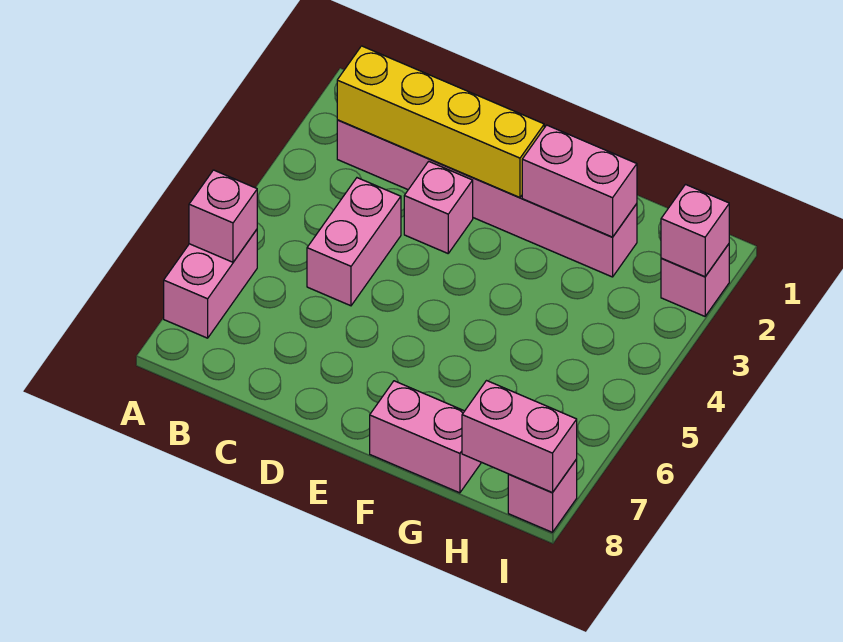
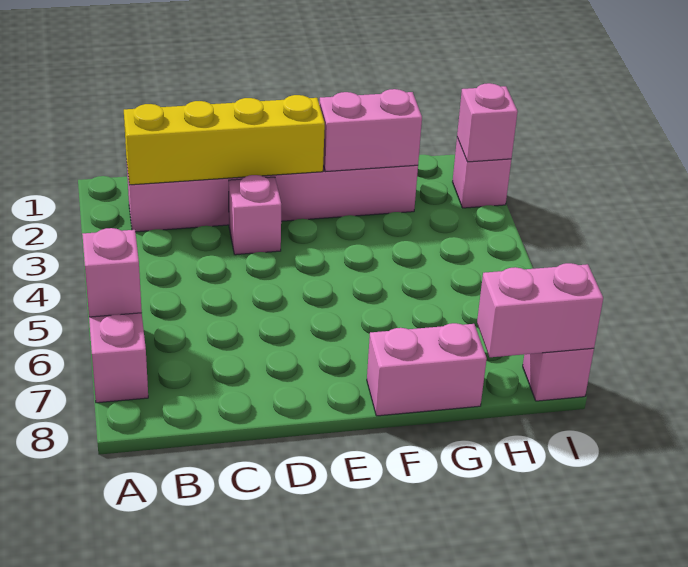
pink 1x2 brick [307,178,401,306] -> none

